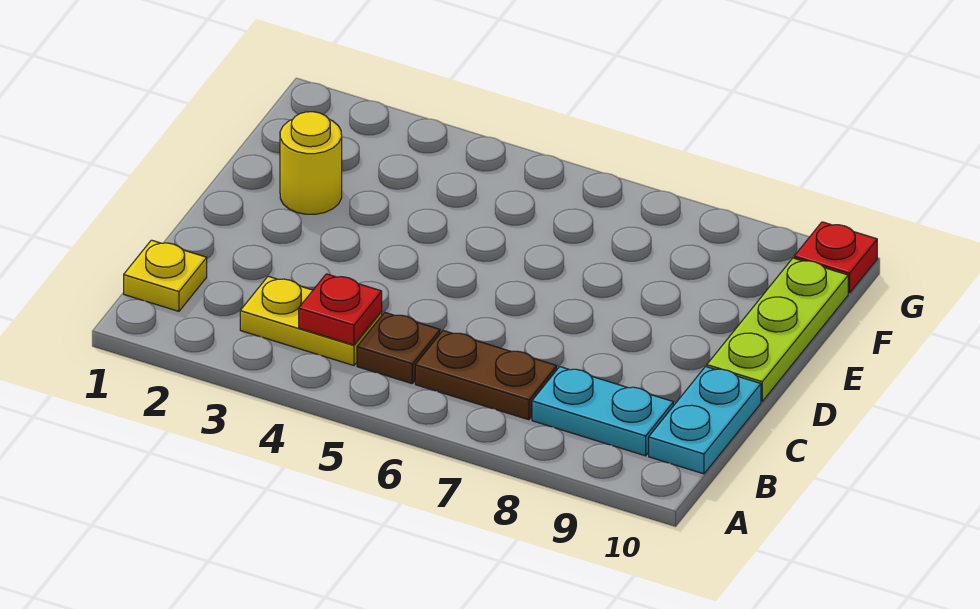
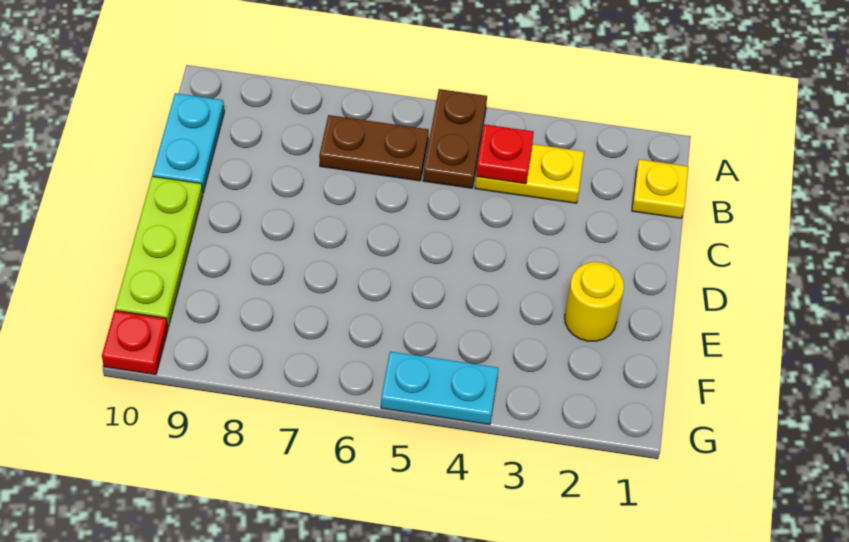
brown 1x1 plate [357,313,440,383] -> brown 1x2 plate [423,89,487,188]
cyan 1x2 plate [532,367,673,456] -> cyan 1x2 plate moved to [381,352,498,425]

